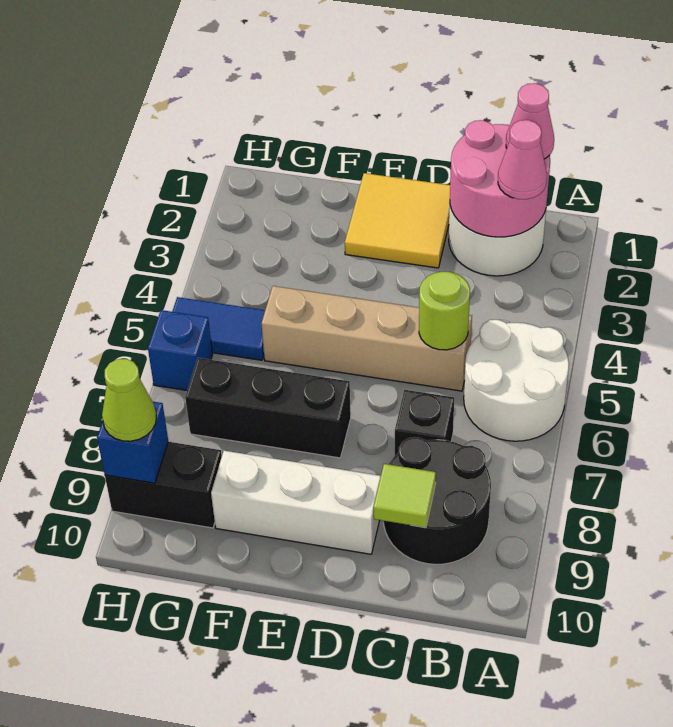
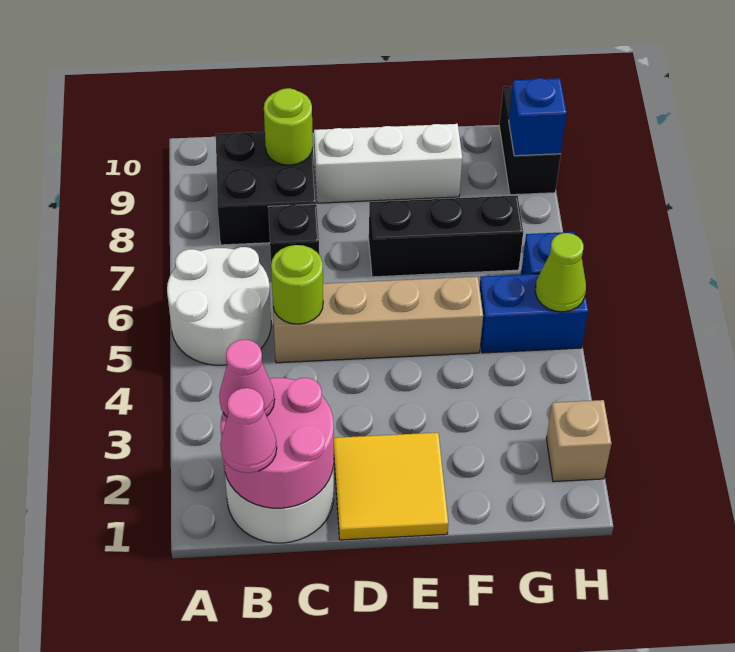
black 2x2 round brick [384,437,491,564] -> black 2x2 brick [216,132,316,245]
lime 1x1 tile [373,464,436,528] -> lime 1x1 round brick [264,88,313,165]
blue 1x2 tile [172,297,265,360] -> blue 1x2 brick [480,274,588,353]
black 1x2 brick [105,442,222,528] -> black 1x2 brick turned to [499,86,561,195]
none -> tan 1x1 brick [546,400,612,482]
lime 1x1 cone [102,359,156,441] -> lime 1x1 cone moved to [535,233,586,312]

